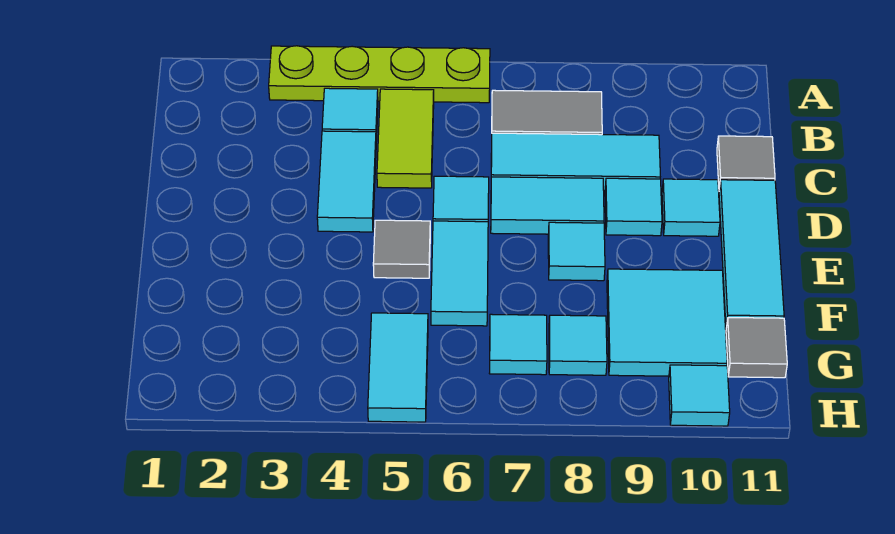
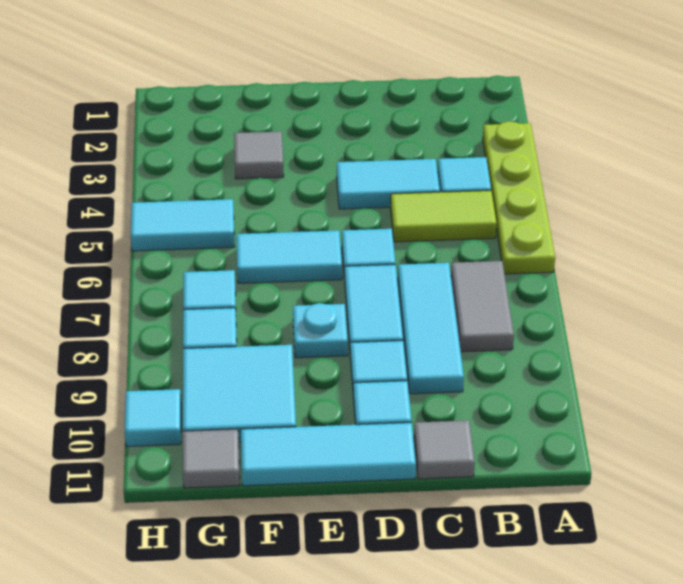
grey 1x1 tile [373,220,430,278] -> grey 1x1 tile moved to [234,132,284,179]
cyan 1x1 tile [548,222,605,281] -> cyan 1x1 plate [293,303,348,358]

